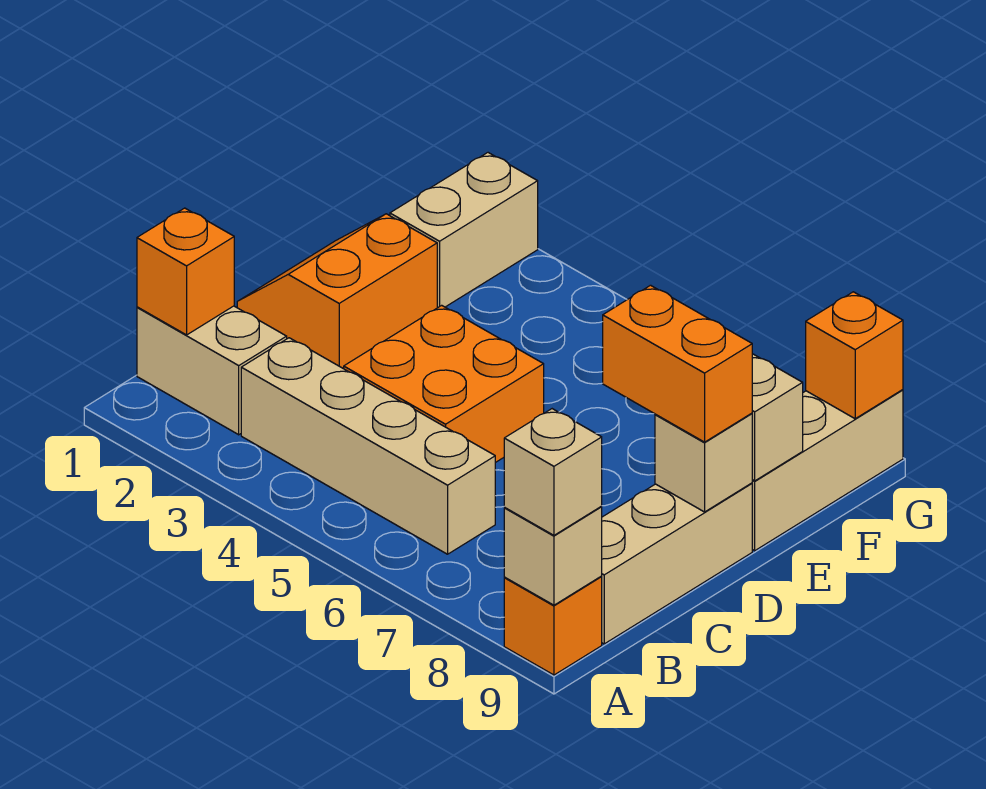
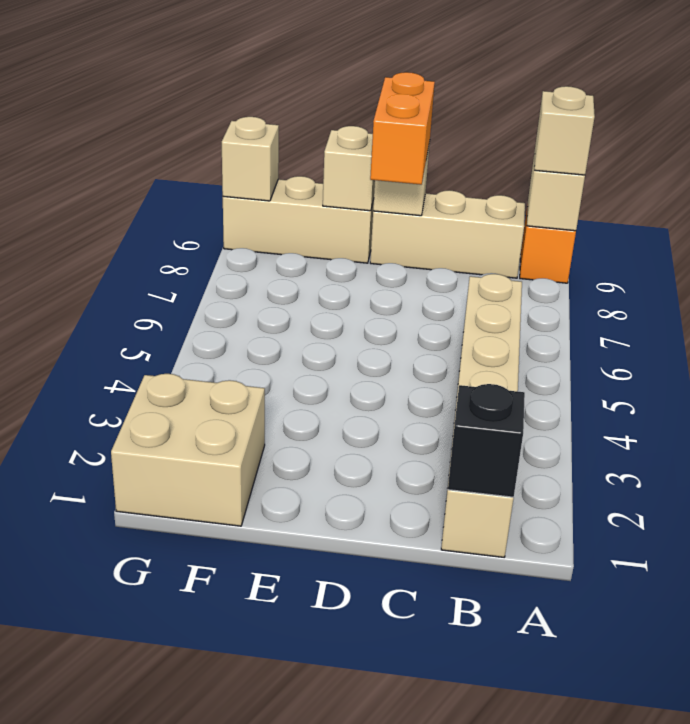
orange 1x1 brick [137,208,234,335] -> black 1x1 brick [448,384,525,497]
orange 2x2 brick [344,305,544,463] -> none
orange 2x2 slope [237,214,437,369] -> none
tan 1x2 brick [390,153,538,308] -> tan 2x2 brick [111,374,265,526]
orange 1x1 brick [806,292,903,419] -> tan 1x1 brick [222,117,279,201]

